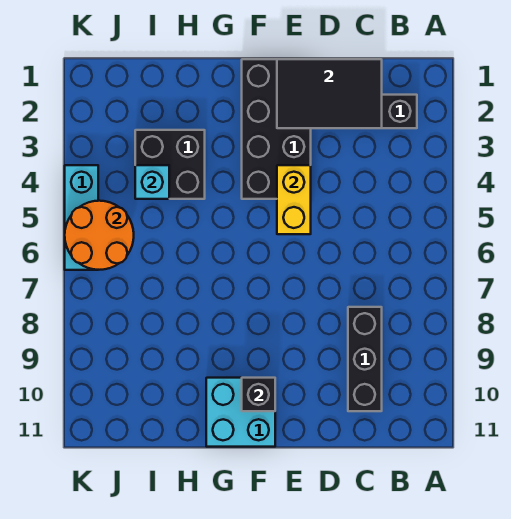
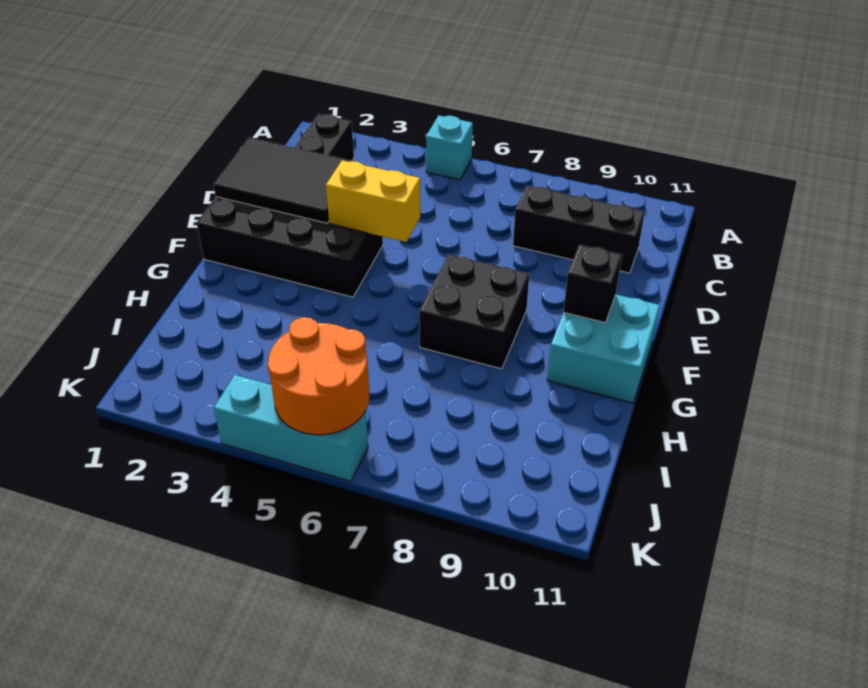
black 2x3 tile [277,59,382,128] -> black 2x3 tile turned to [213,138,356,223]
black 2x2 brick [135,130,205,199] -> black 2x2 brick moved to [419,254,529,369]
cyan 1x1 brick [135,165,169,199] -> cyan 1x1 brick moved to [426,115,473,180]

